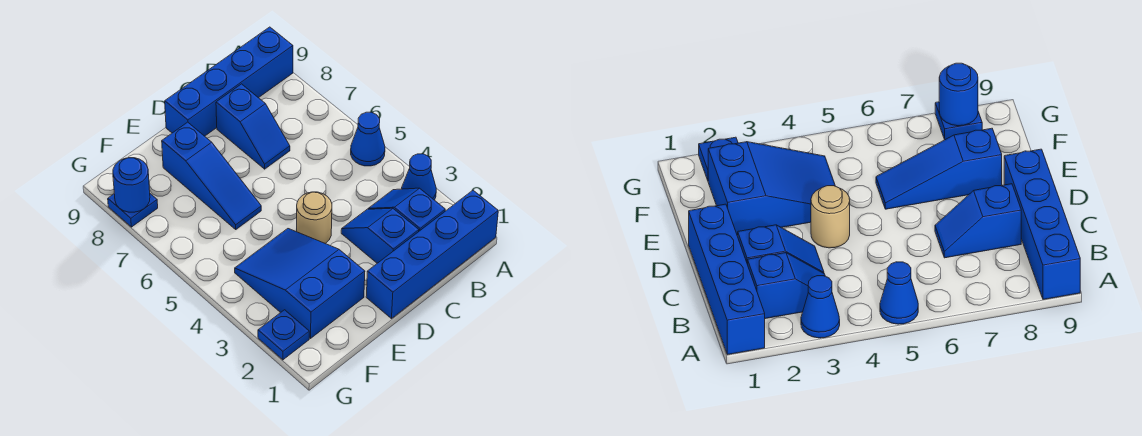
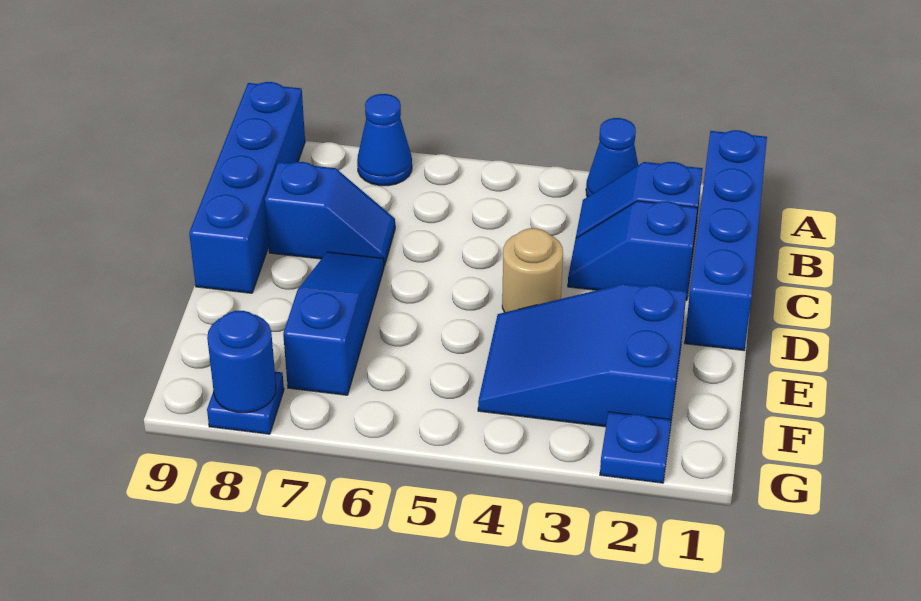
blue 1x1 cone [351,112,385,166] -> blue 1x1 cone moved to [357,94,412,186]
blue 1x3 slope [162,122,261,229] -> blue 1x3 slope turned to [283,252,384,395]

